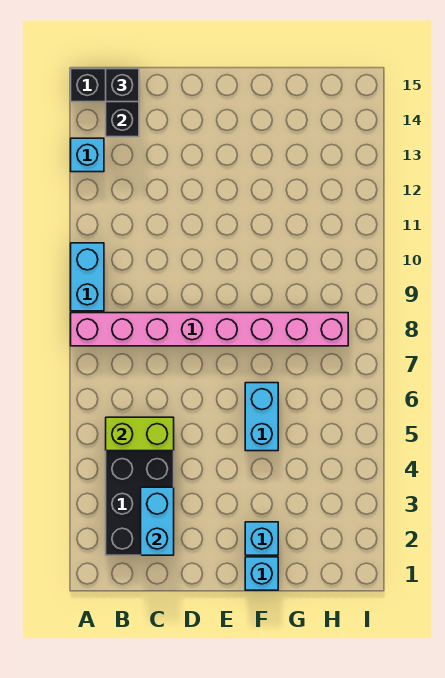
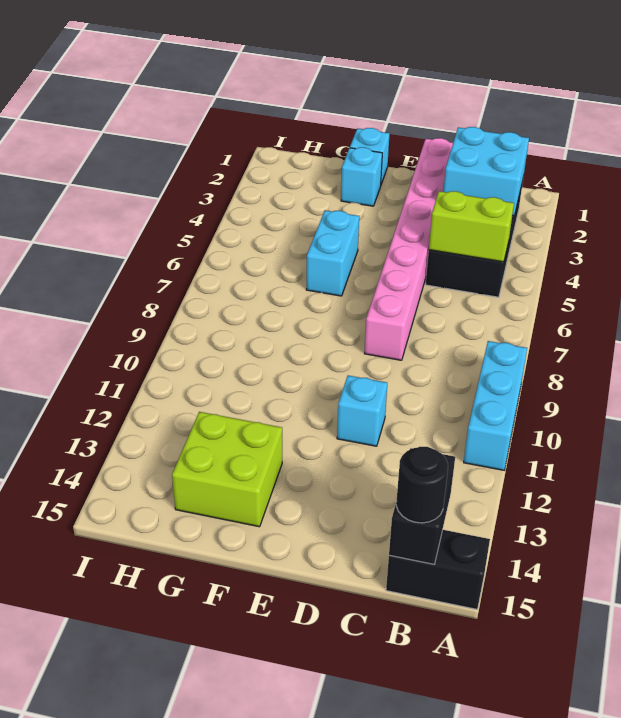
pink 1x8 brick [71,313,348,346] -> pink 1x8 brick turned to [364,138,453,360]
cyan 1x2 brick [71,243,104,311] -> cyan 1x3 brick [464,341,527,470]
cyan 1x1 brick [71,138,104,172] -> cyan 1x1 brick moved to [337,375,387,446]
black 1x1 brick [106,69,139,102] -> black 1x1 round brick [396,447,448,523]
cyan 1x2 brick [141,487,174,555] -> cyan 2x2 brick [443,127,529,215]
none -> lime 2x2 brick [172,412,282,527]

